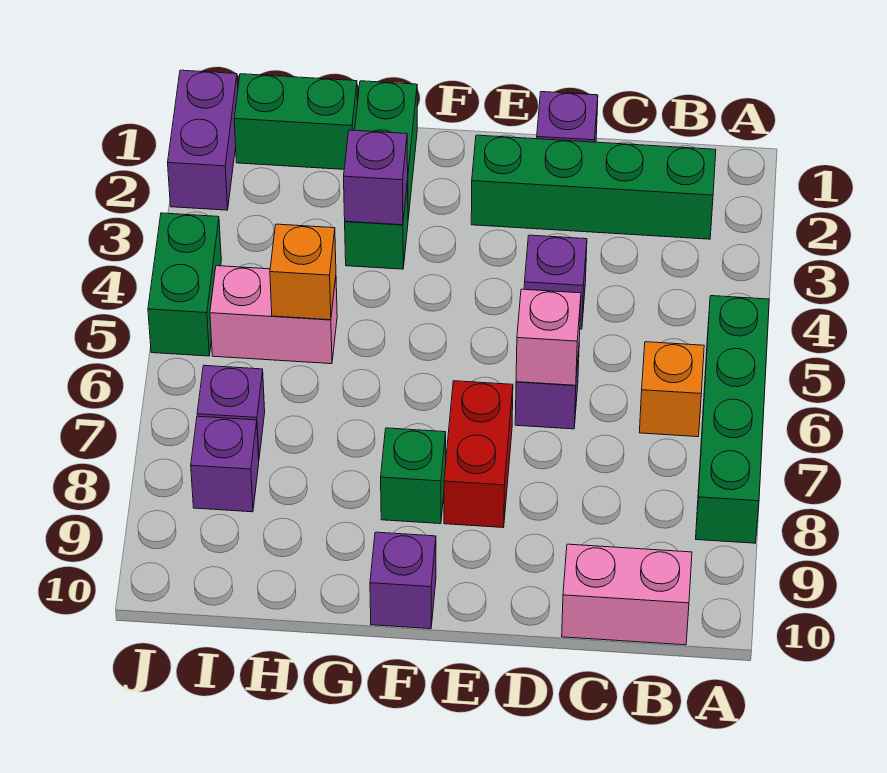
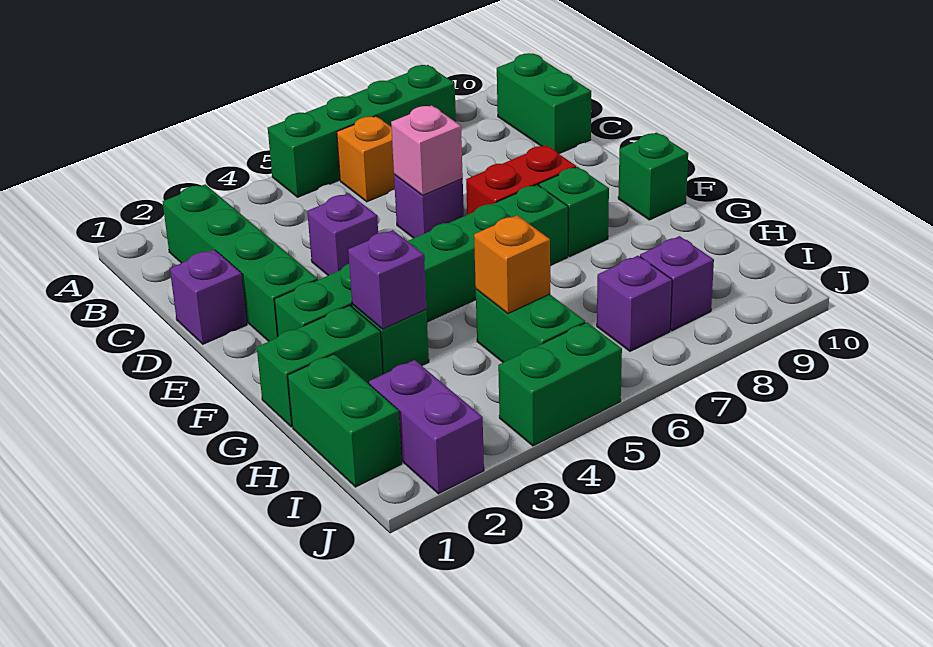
pink 1x2 brick [562,544,692,645] -> green 1x2 brick [497,53,591,154]
none -> green 1x6 brick [275,185,568,336]
purple 1x1 brick [370,532,436,629] -> green 1x1 brick [618,133,688,220]
pink 1x2 brick [210,266,337,364] -> green 1x2 brick [476,289,585,362]
purple 1x2 brick [168,70,238,210] -> purple 1x2 brick turned to [369,360,484,494]

